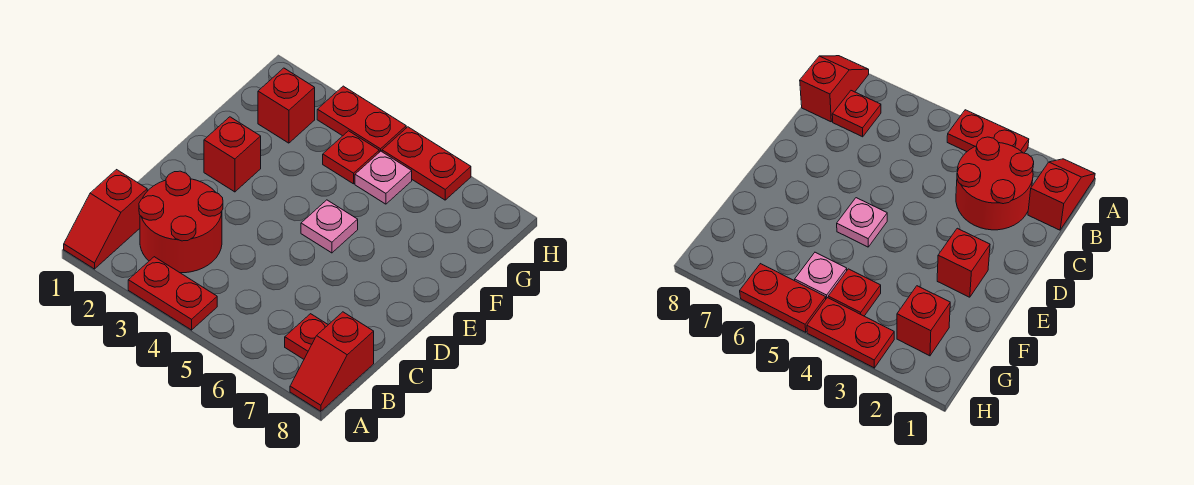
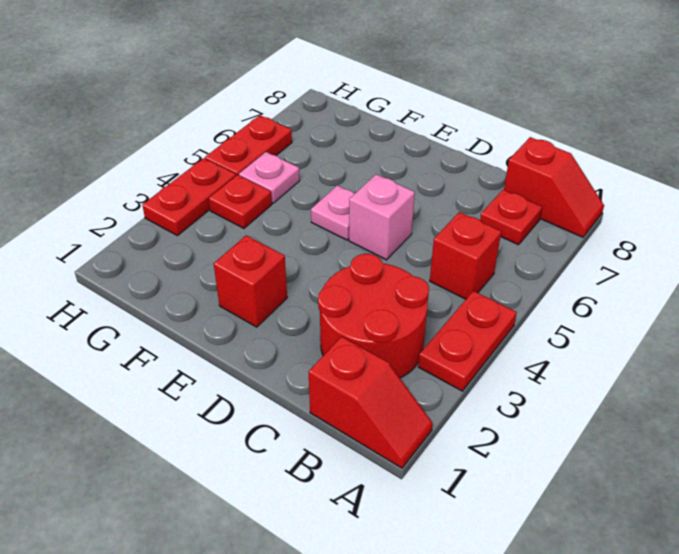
none -> pink 1x1 brick [349,174,415,260]
red 1x1 brick [258,68,315,143] -> red 1x1 brick moved to [430,212,501,299]

